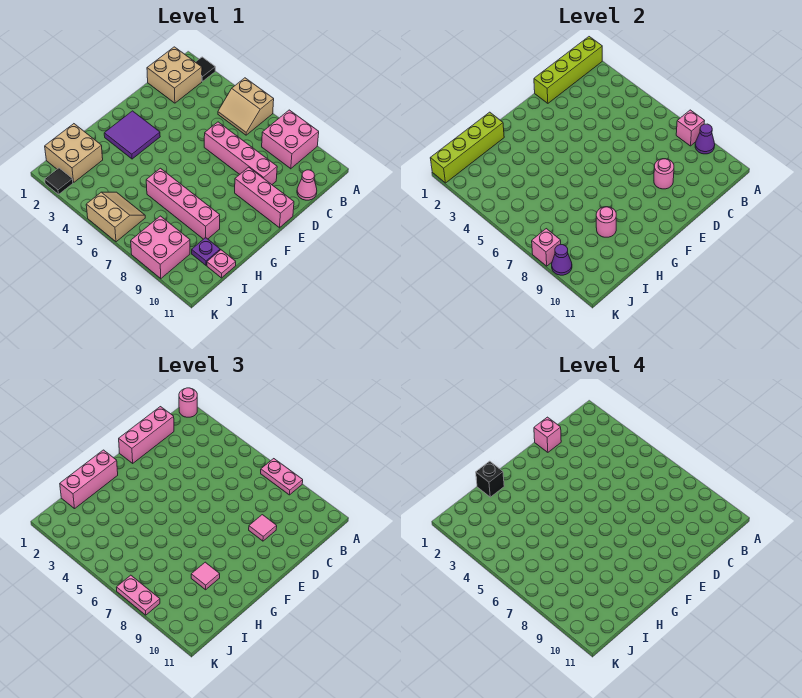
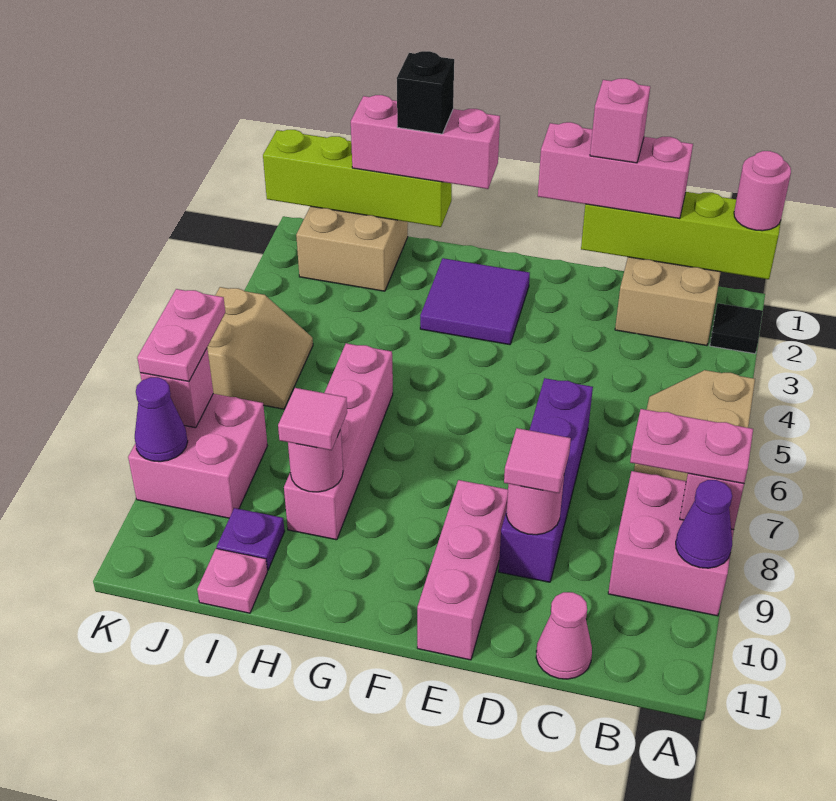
pink 1x2 plate [261,459,303,495] -> pink 1x2 plate turned to [630,409,753,484]
pink 1x4 brick [204,122,277,185] -> purple 1x4 brick [499,378,593,582]
black 1x1 tile [45,168,73,194] -> none

